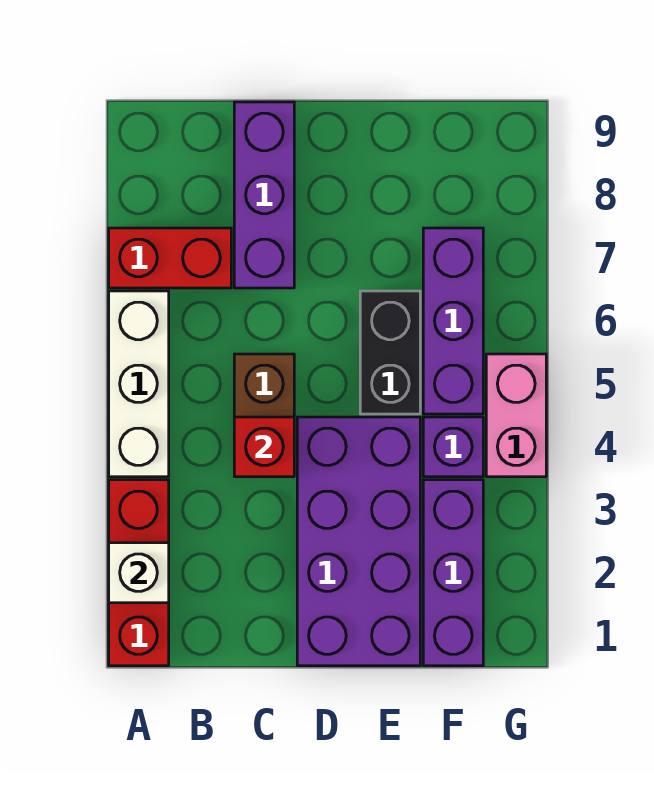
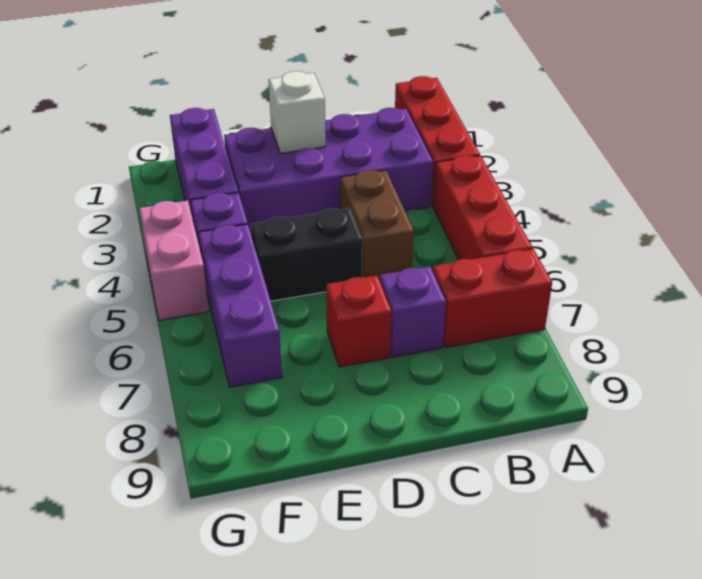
white 1x1 brick [109,543,169,603] -> white 1x1 brick moved to [268,71,326,154]
white 1x3 brick [109,291,169,477] -> red 1x3 brick [433,155,532,260]
red 1x1 brick [234,417,294,477] -> red 1x1 brick moved to [326,275,391,367]
purple 1x3 brick [234,102,294,288] -> purple 1x1 brick [380,266,446,357]
purple 2x4 brick [297,417,420,666] -> purple 2x4 brick turned to [224,108,433,233]
black 1x2 brick [360,291,420,414] -> black 1x2 brick turned to [251,208,363,301]

